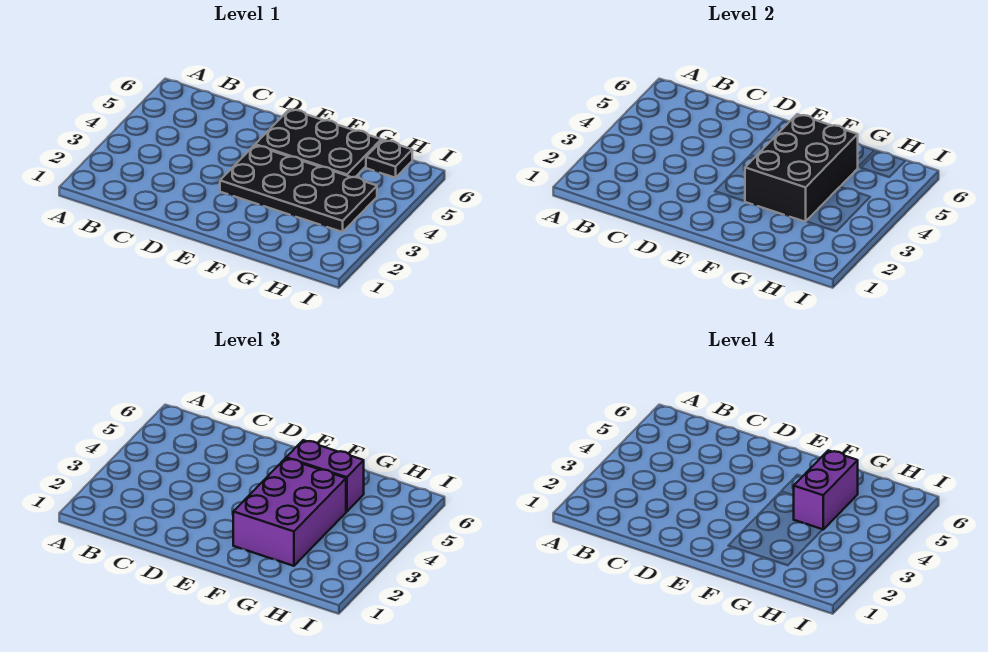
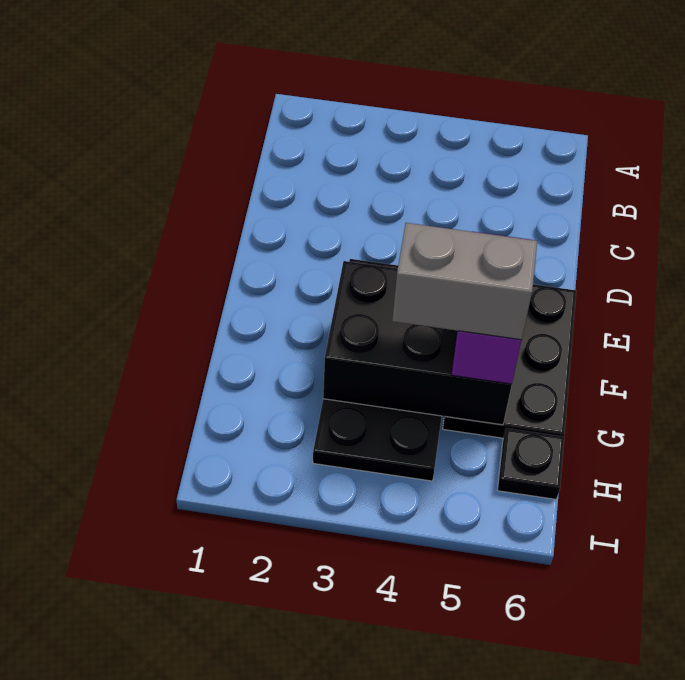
purple 2x3 brick [233,458,346,566] -> none
purple 1x2 brick [793,450,858,530] -> grey 1x2 brick [392,223,537,340]

